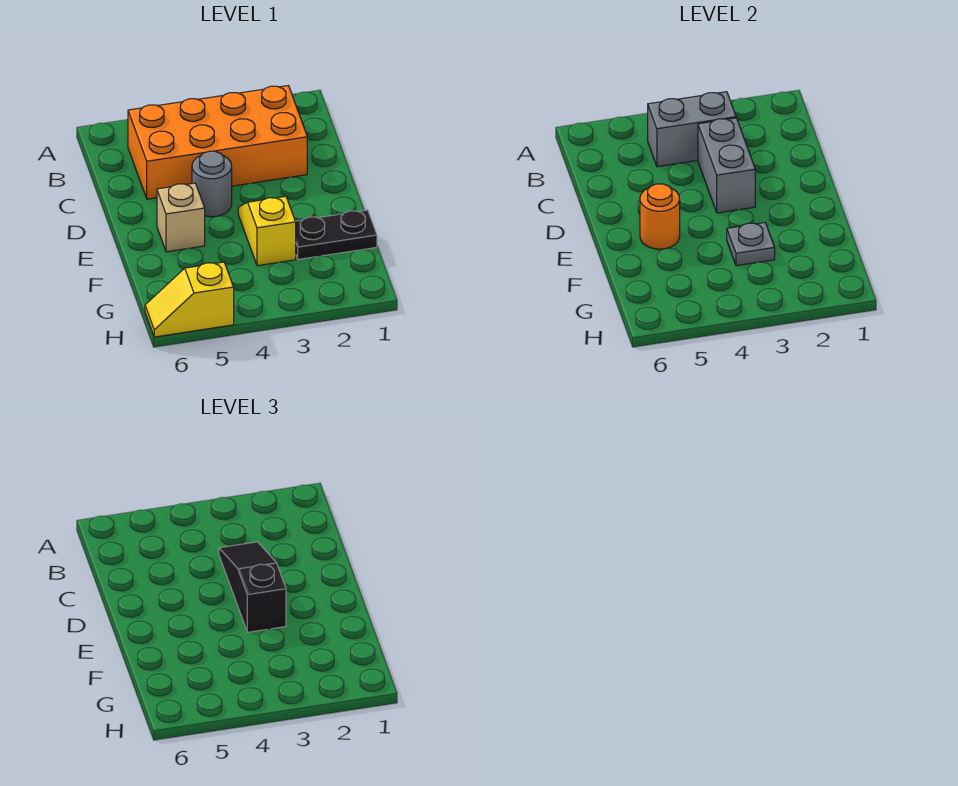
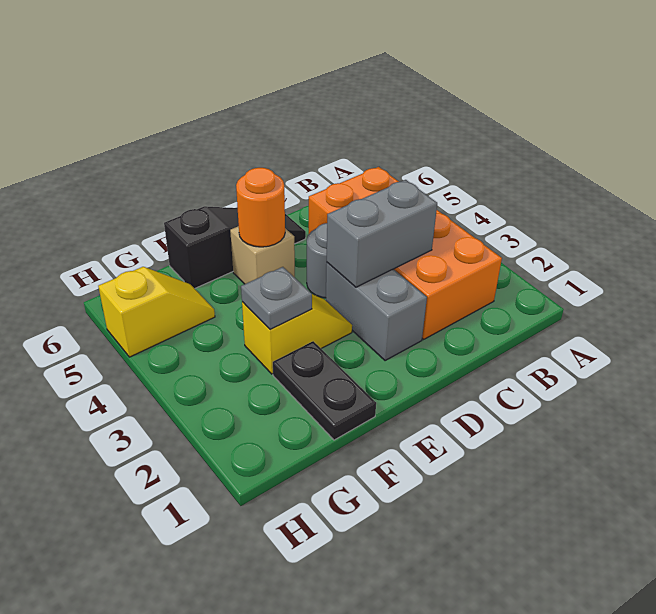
grey 1x2 brick [648,92,736,167] -> grey 1x2 brick moved to [326,263,427,361]
black 1x3 slope [219,542,286,632] -> black 1x3 slope moved to [164,206,306,289]
yellow 1x2 slope [145,262,234,337] -> yellow 1x2 slope turned to [98,267,215,357]

